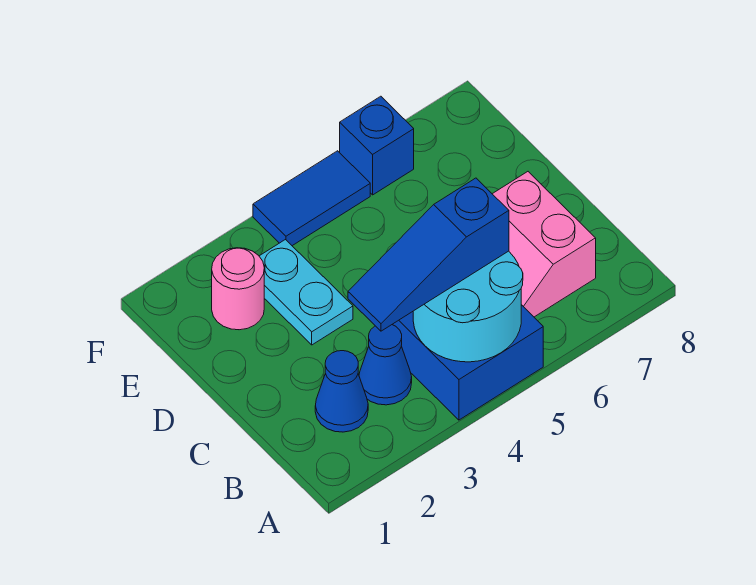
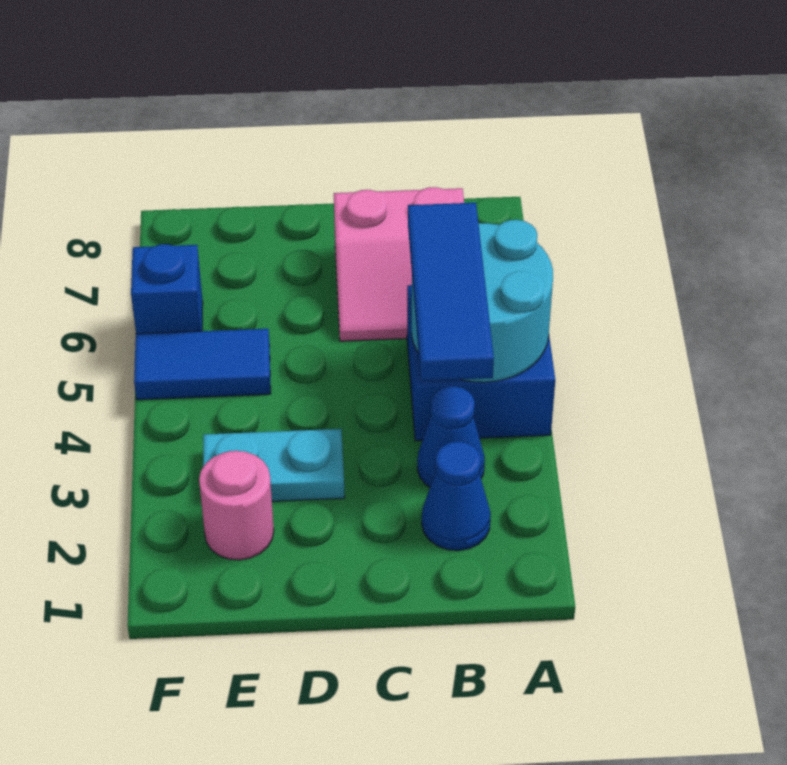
blue 1x3 slope [348,178,509,331] -> blue 1x3 tile [408,203,494,381]
blue 1x2 tile [253,151,370,246] -> blue 1x2 tile turned to [134,329,271,400]

